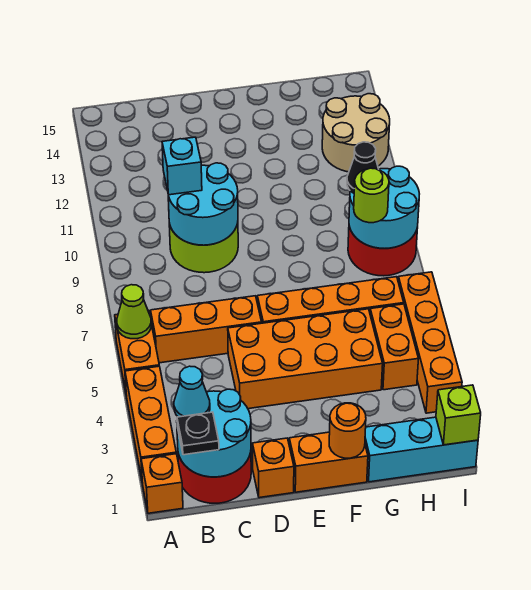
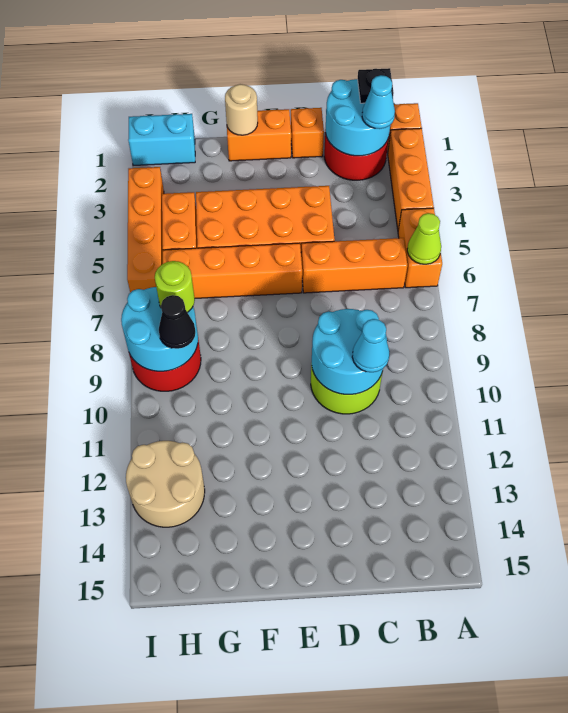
cyan 1x1 brick [162,137,202,195] -> cyan 1x1 cone [352,319,390,372]
orange 1x1 round brick [329,403,366,458] -> tan 1x1 round brick [225,84,258,135]
cyan 1x3 brick [365,417,478,482] -> cyan 1x2 brick [128,114,195,166]
lime 1x1 brick [436,385,481,445] -> none

